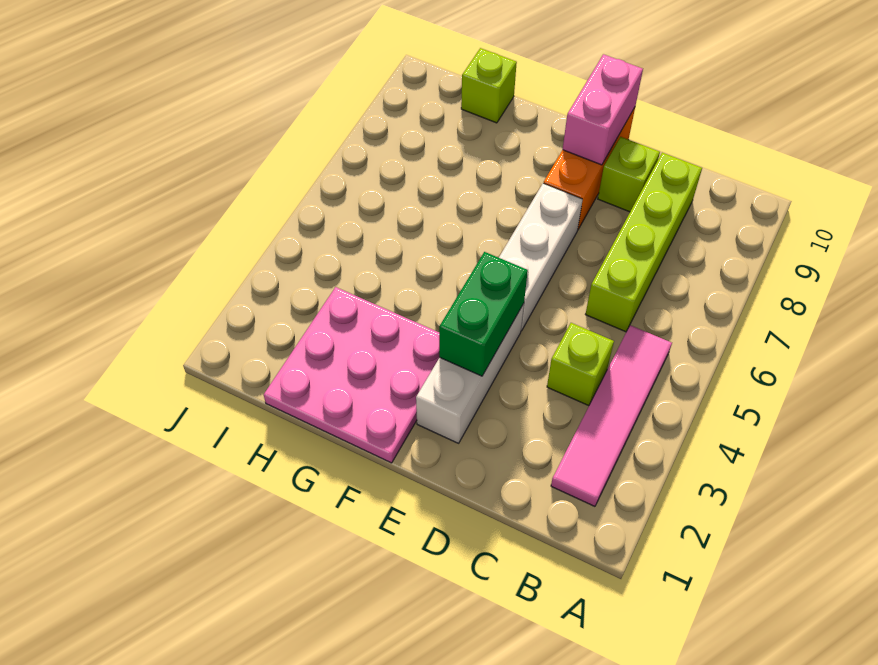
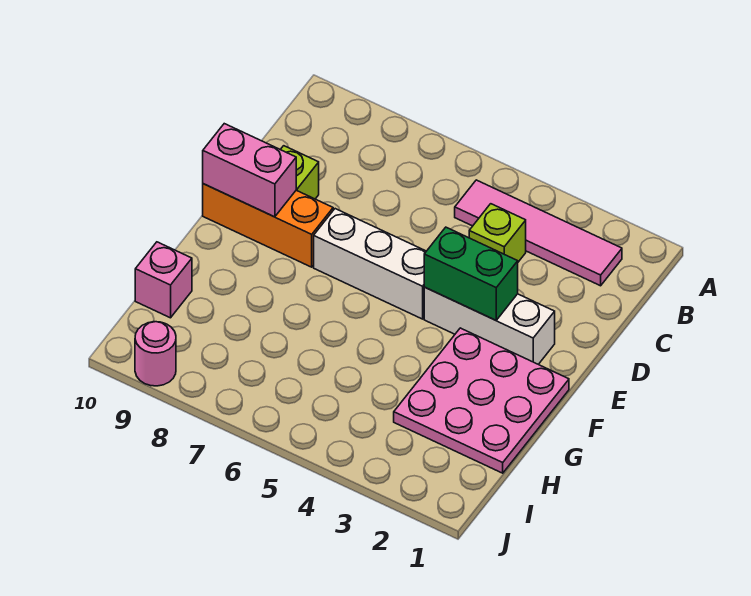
lime 1x4 brick [585,153,702,332] -> none
lime 1x1 brick [461,48,517,123] -> pink 1x1 brick [135,242,192,318]
none -> pink 1x1 round brick [135,322,176,386]

